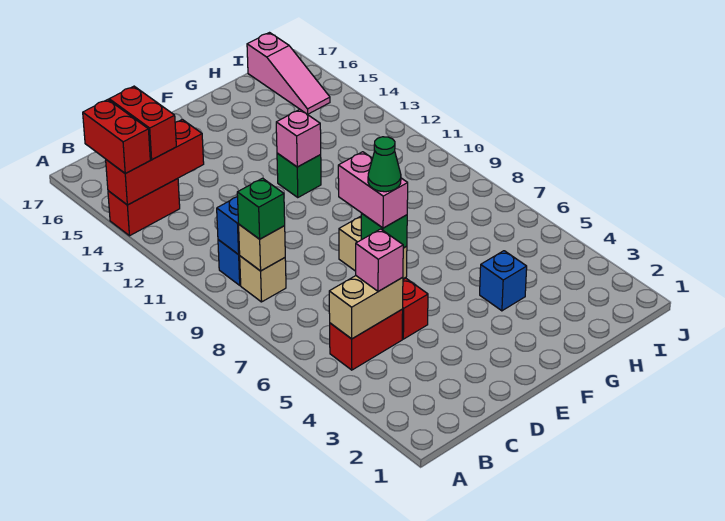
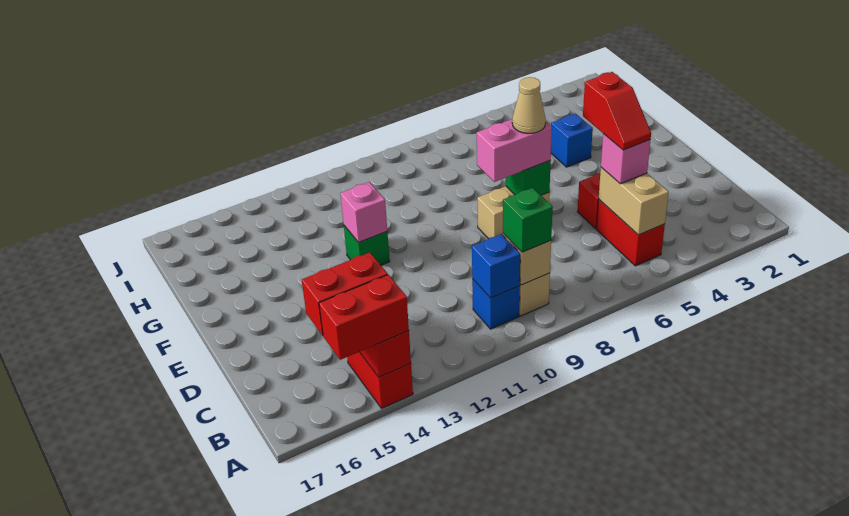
none -> red 1x2 slope [583,72,651,150]
green 1x1 cone [368,137,401,192] -> tan 1x1 cone [512,77,546,134]
pink 1x3 slope [247,33,330,114] -> none

